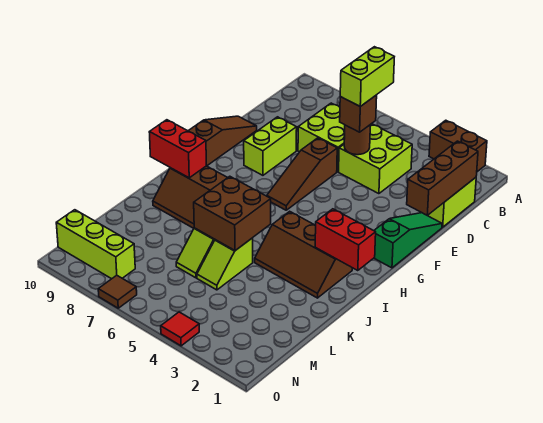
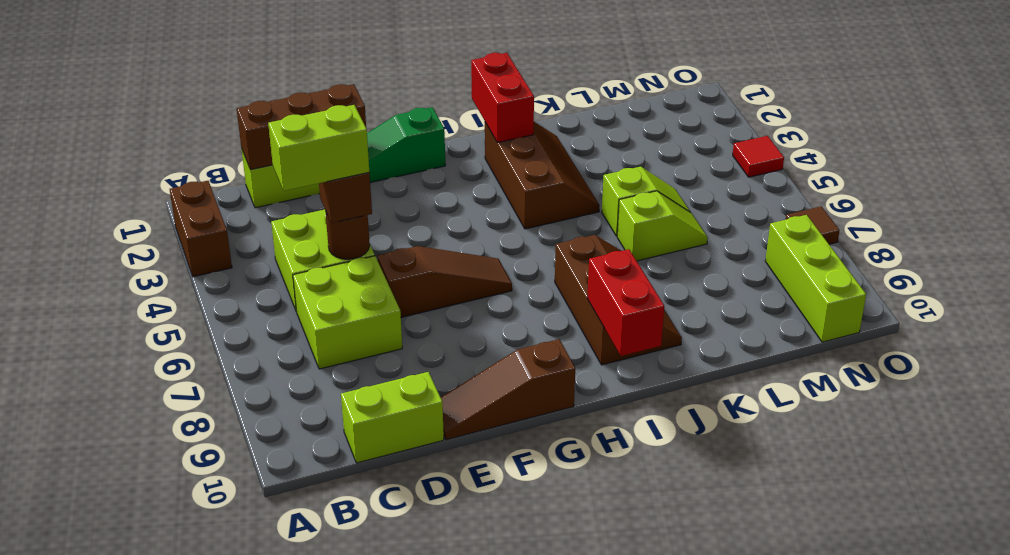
lime 1x2 brick [244,117,297,175] -> lime 1x2 brick moved to [341,372,444,463]
brown 2x2 brick [194,176,271,251] -> none

